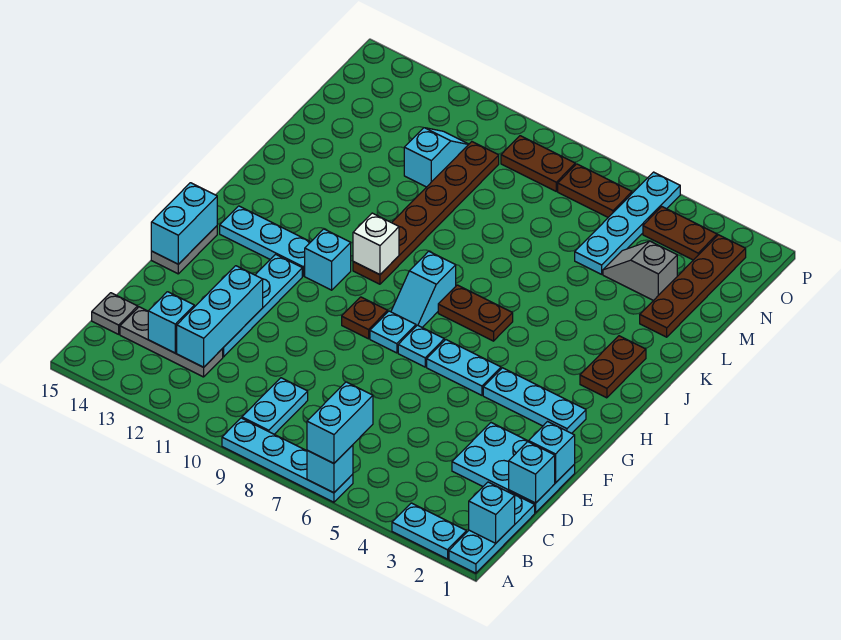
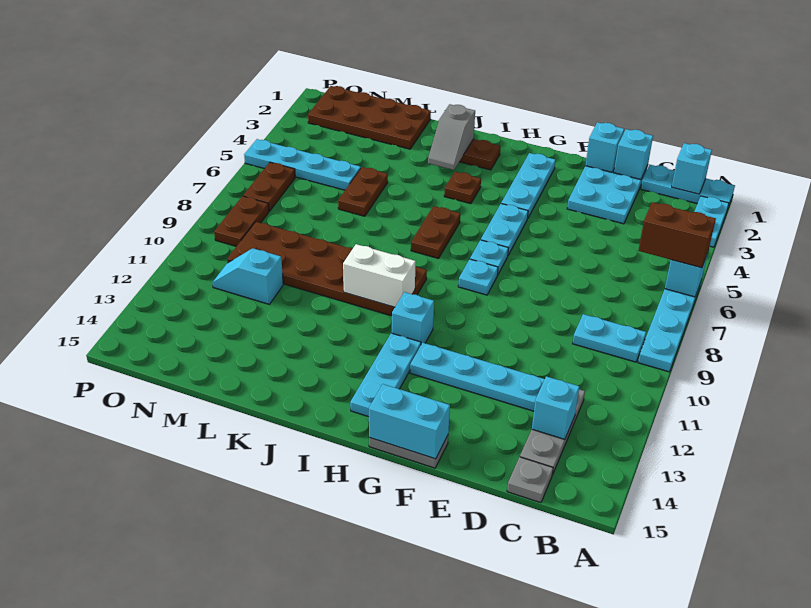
cyan 1x2 brick [307,382,373,463] -> brown 1x2 brick [638,202,716,268]
cyan 1x3 brick [177,266,263,367] -> none
brown 1x1 plate [342,297,388,339] -> brown 1x1 plate moved to [444,172,481,204]
cyan 1x2 slope [391,251,456,327] -> none
brown 1x6 plate [353,142,499,284] -> brown 2x6 plate [227,222,427,316]
white 1x1 brick [353,213,399,275] -> white 1x2 brick [343,244,416,307]
brown 1x4 plate [640,235,746,337] -> brown 2x4 plate [308,86,431,149]
grey 1x2 slope [603,241,677,301] -> grey 1x2 slope moved to [428,104,475,170]
brown 1x2 plate [643,207,717,260] -> brown 1x2 plate moved to [338,167,388,216]

